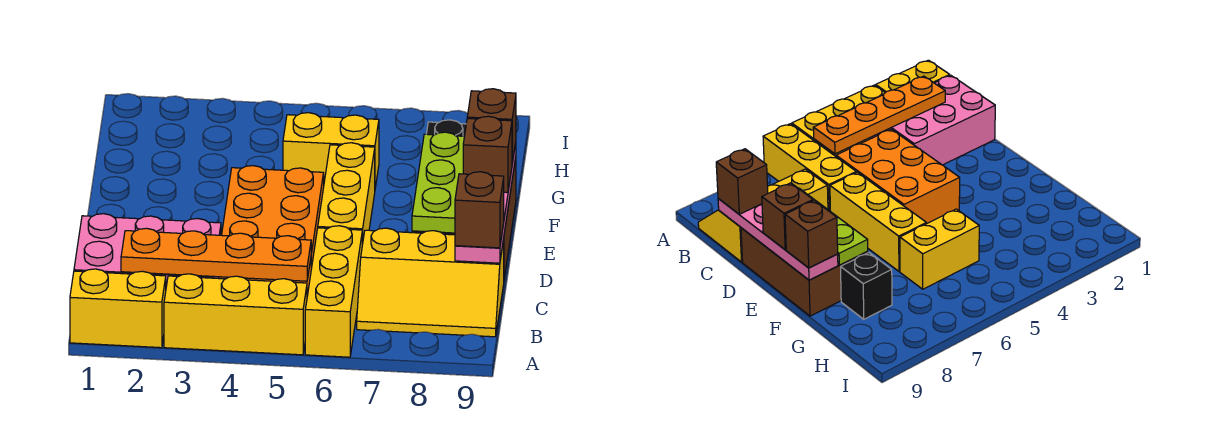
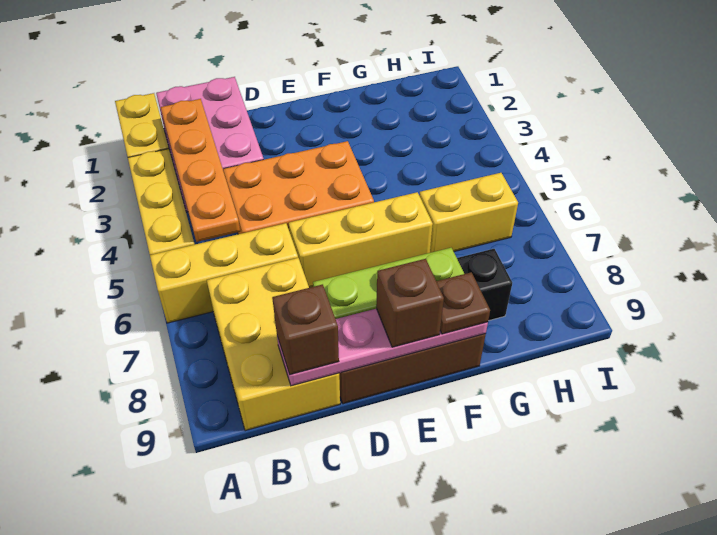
yellow 2x3 slope [357,228,504,337] -> yellow 2x3 brick [207,258,340,431]
brown 1x1 brick [467,89,516,163] -> brown 1x1 plate [436,272,490,334]
yellow 1x2 brick [283,113,379,188] -> yellow 1x2 brick turned to [419,173,518,253]

